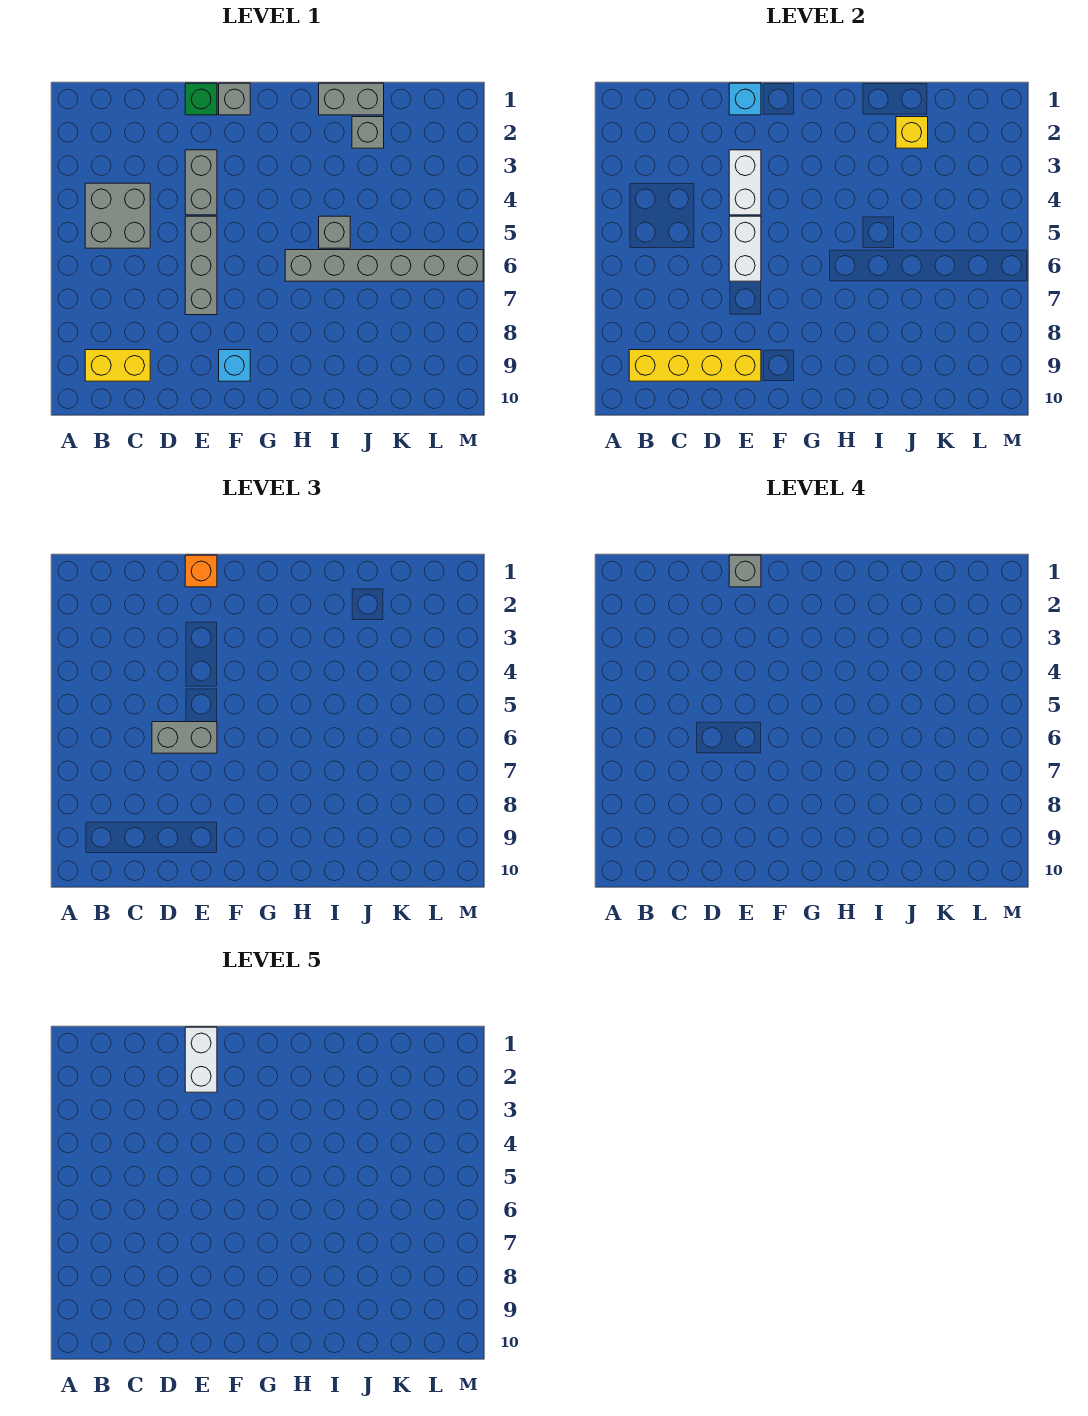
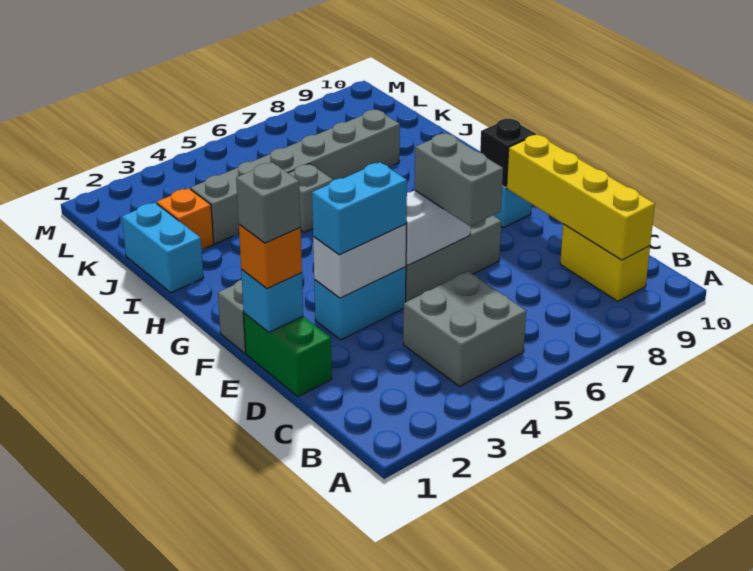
green 1x1 brick [185,83,217,115] -> green 1x2 brick [244,313,332,397]
white 1x2 brick [185,1027,217,1092] -> none
grey 1x2 brick [185,150,217,215] -> cyan 1x2 brick [314,267,406,340]
none -> cyan 1x2 brick [312,162,407,255]
none -> black 1x1 brick [480,118,536,188]
grey 1x6 brick [285,250,483,281] -> grey 1x6 brick turned to [190,110,400,244]
grey 1x2 brick [319,83,384,115] -> cyan 1x2 brick [122,203,203,293]
grey 1x1 brick [352,117,384,148] -> orange 1x1 brick [157,188,214,249]
yellow 1x1 brick [896,117,928,148] -> none

